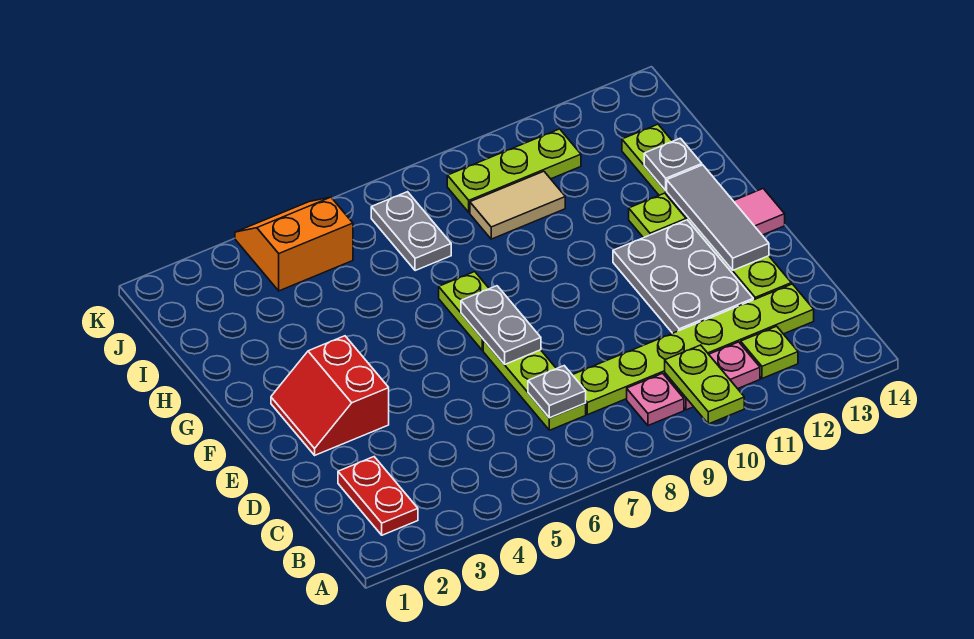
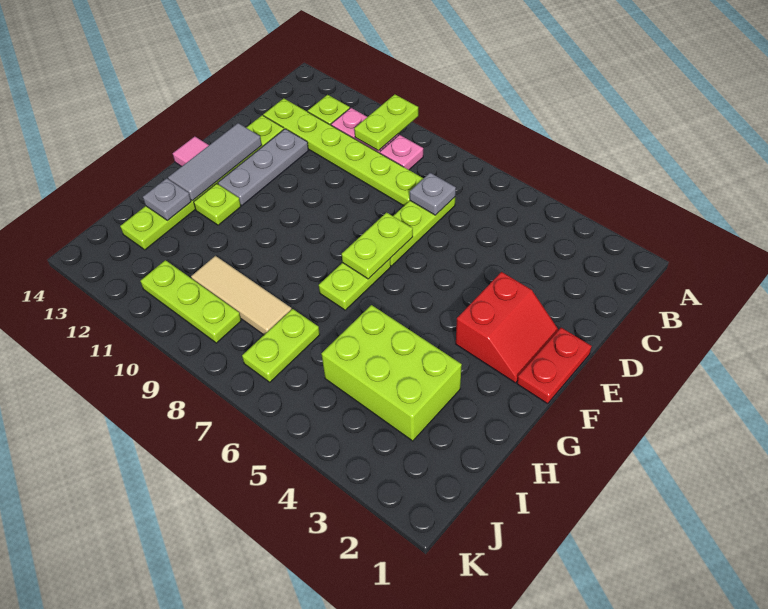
red 1x2 plate [338,457,418,535] -> red 1x2 plate moved to [517,328,591,404]
grey 2x3 plate [613,220,753,333] -> grey 1x3 plate [218,129,308,205]
grey 1x2 plate [461,286,541,364] -> lime 1x2 plate [342,213,413,279]
none -> lime 2x3 brick [322,305,462,441]
grey 1x2 plate [371,192,451,271] -> lime 1x2 plate [242,309,320,382]
tan 1x2 tile [470,171,565,239] -> tan 1x3 tile [191,256,292,335]
orange 2x2 slope [235,197,353,291] -> none

